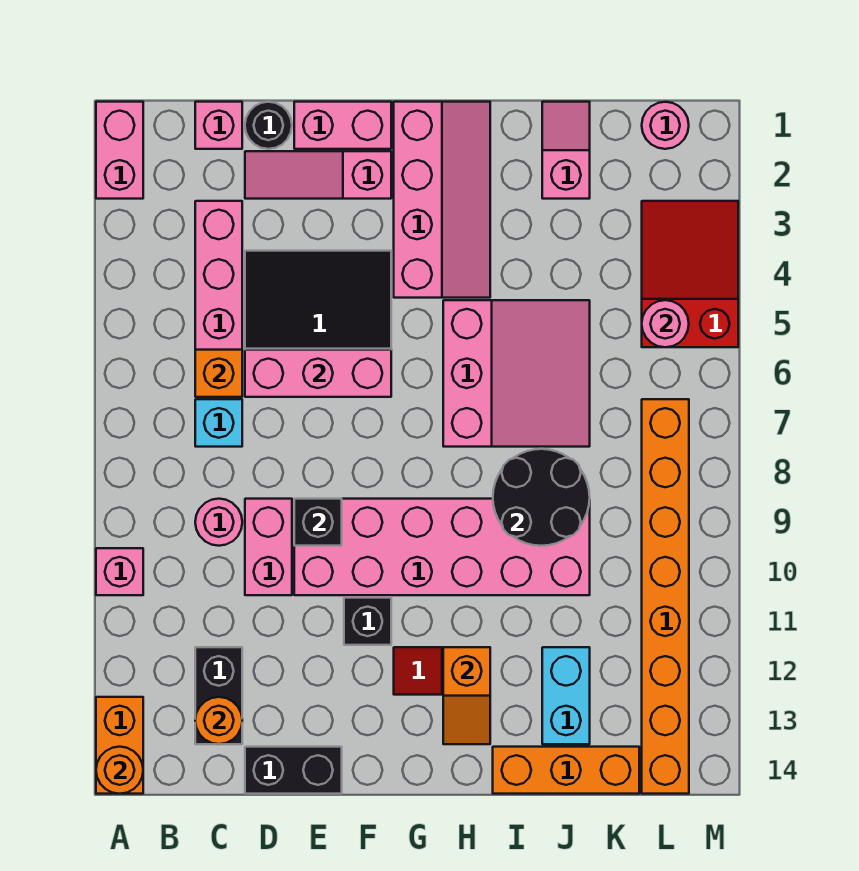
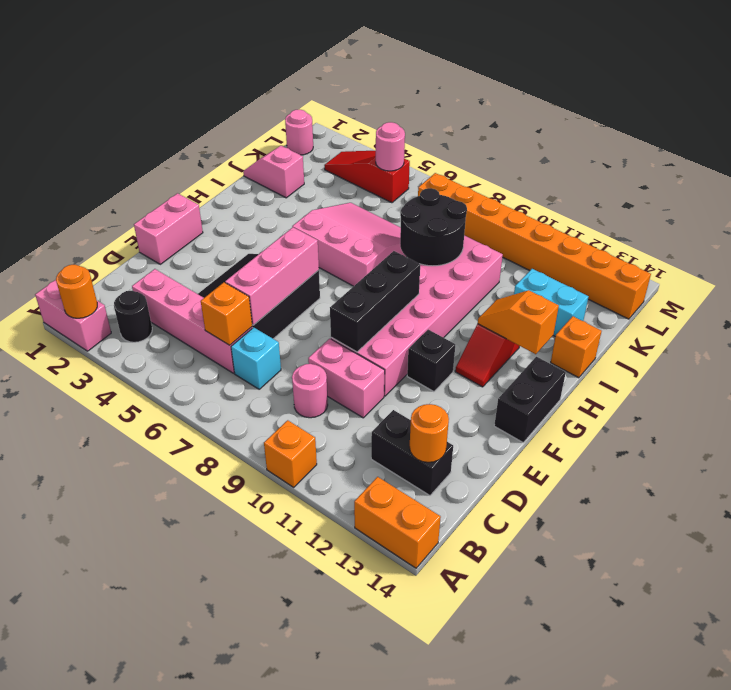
pink 1x1 brick [96,548,143,595] -> orange 1x1 brick [264,420,317,488]
orange 1x1 round brick [96,747,143,794] -> orange 1x1 round brick moved to [56,265,97,318]
pink 1x1 brick [195,102,242,149] -> none
black 1x1 round brick [245,102,292,149] -> black 1x1 round brick moved to [114,291,152,342]
pink 1x3 slope [245,151,391,199] -> none
black 1x2 brick [245,747,342,794] -> black 1x2 brick moved to [494,357,566,442]
black 1x1 brick [294,499,342,546] -> black 1x3 brick [330,251,420,352]
pink 2x4 slope [394,102,490,298] -> none
orange 1x2 slope [443,647,490,744] -> orange 1x2 slope turned to [478,290,559,354]
orange 1x3 brick [493,747,639,794] -> orange 1x1 brick [551,316,602,378]
red 2x3 slope [642,201,738,347] -> red 1x3 slope [324,151,410,203]

